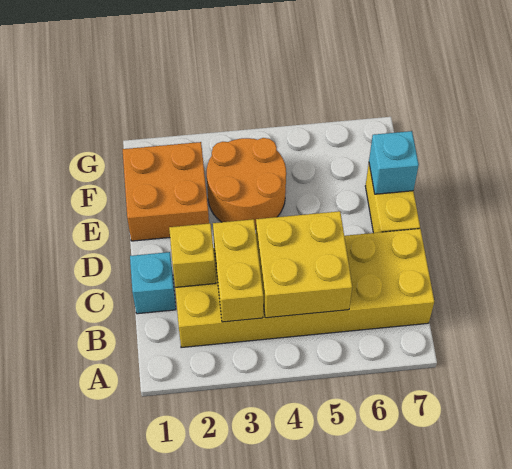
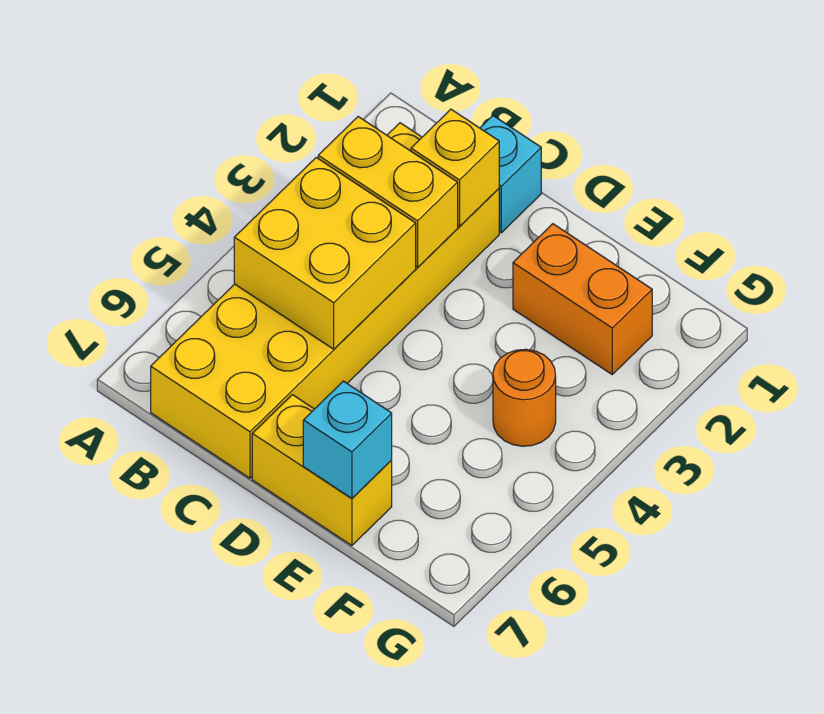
orange 2x2 brick [122,142,209,241] -> orange 1x2 brick [513,224,652,374]
orange 2x2 round brick [207,138,286,229] -> orange 1x1 round brick [493,349,556,446]

